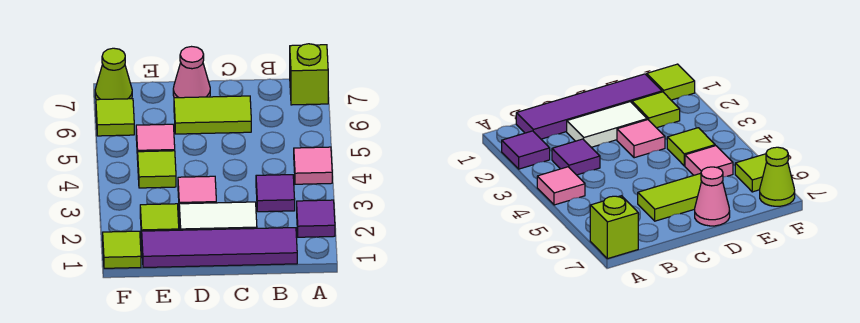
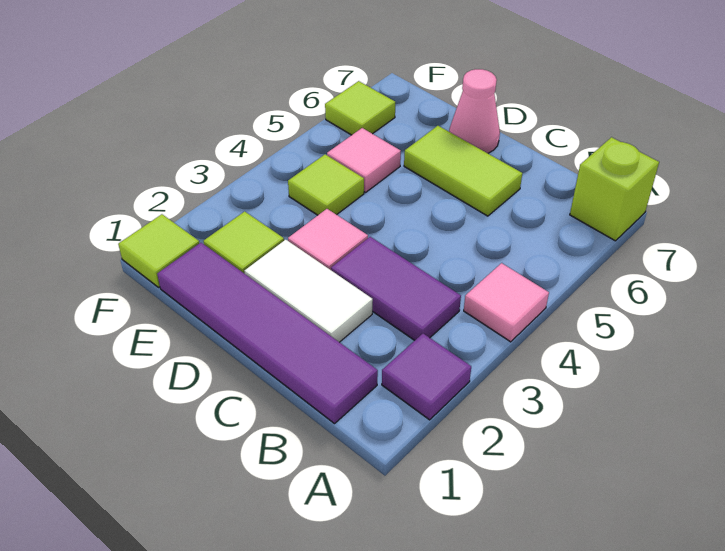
purple 1x1 tile [256,175,295,212] -> purple 1x2 tile [331,237,461,340]
lime 1x1 cone [95,48,132,100] -> none

